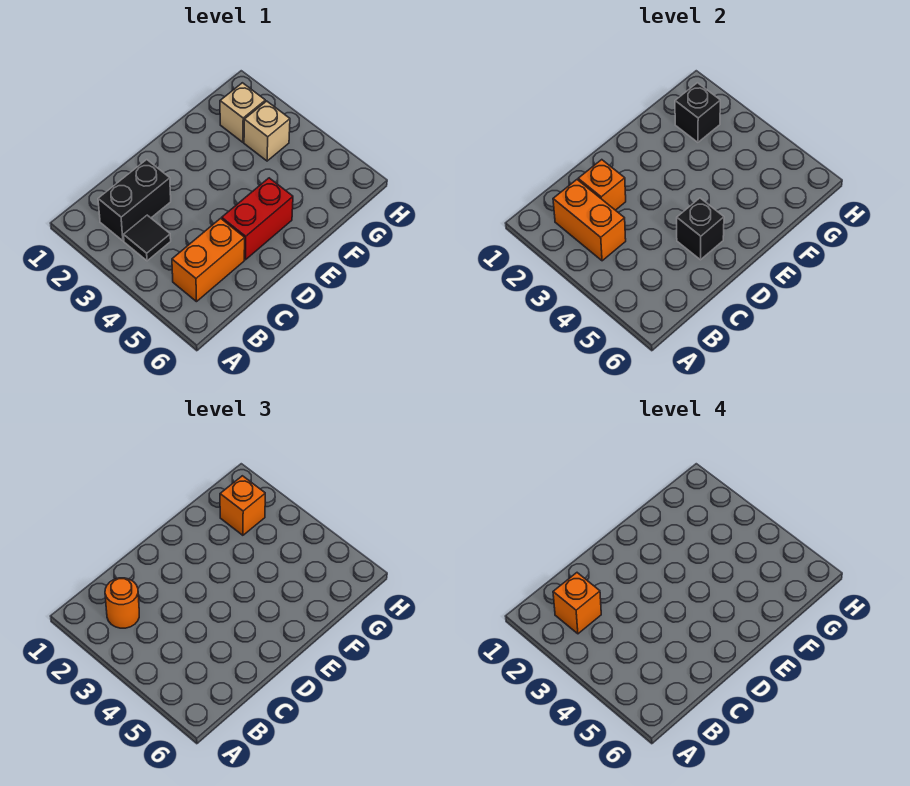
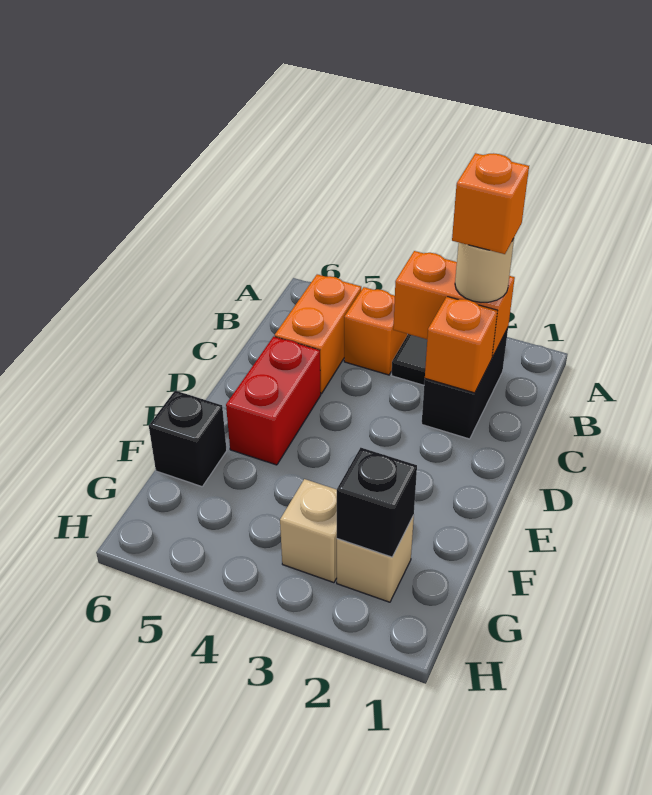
orange 1x1 round brick [105,578,139,628] -> tan 1x1 round brick [455,238,514,302]
black 1x1 brick [677,198,724,260] -> black 1x1 brick moved to [149,391,227,487]
orange 1x1 brick [220,476,265,535] -> orange 1x1 brick moved to [344,287,407,375]

